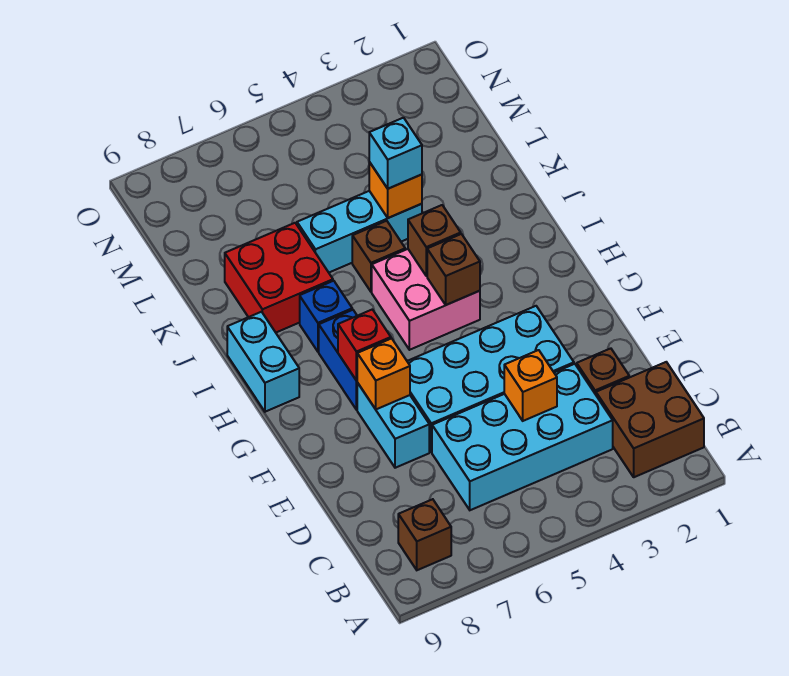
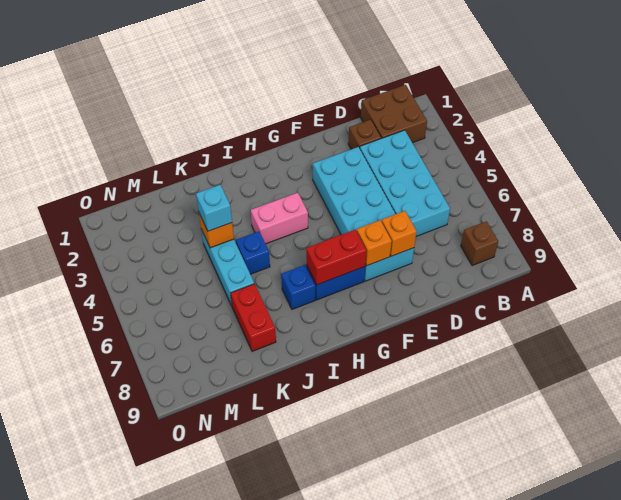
orange 1x1 brick [504,350,557,421] -> orange 1x1 brick moved to [382,211,417,256]
red 1x1 brick [338,309,391,381] -> red 1x2 brick [306,230,367,285]
pink 2x2 brick [372,249,480,350] -> pink 1x2 brick [251,193,308,244]
brown 1x1 brick [427,234,480,305] -> none
cyan 1x2 brick [227,312,299,412] -> none
brown 1x1 brick [408,205,461,276] -> none
brown 1x1 brick [352,221,405,292] -> blue 1x1 brick [236,231,270,274]
red 2x2 brick [225,223,333,332] -> red 1x2 brick [231,284,276,351]

